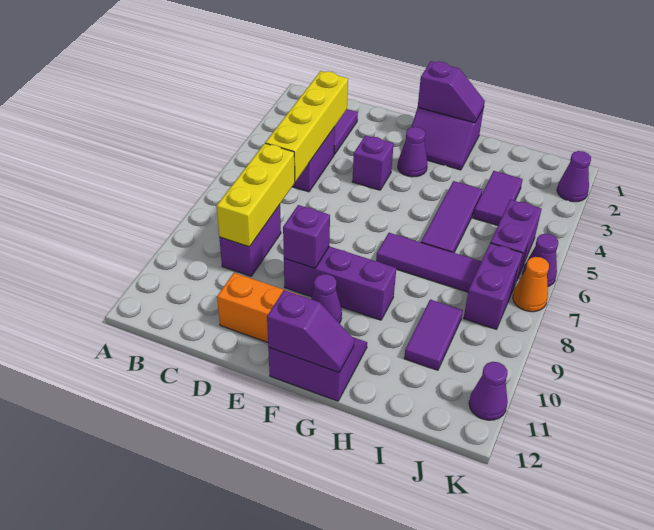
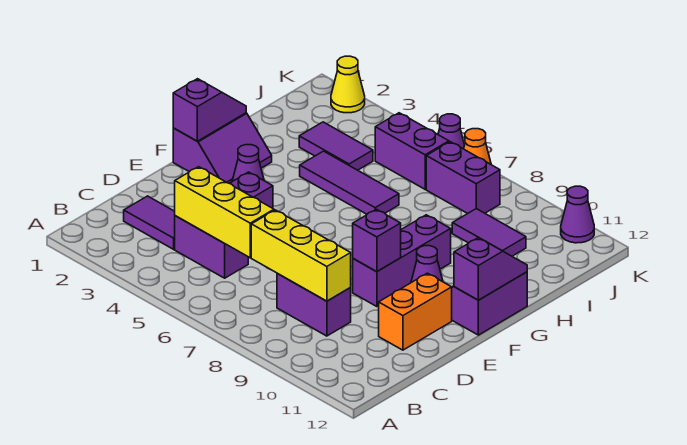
yellow 1x4 brick [265,71,348,182] -> yellow 1x3 brick [175,167,274,258]
purple 1x3 tile [376,233,481,292] -> none
purple 1x1 cone [557,151,591,202] -> yellow 1x1 cone [331,56,365,113]

